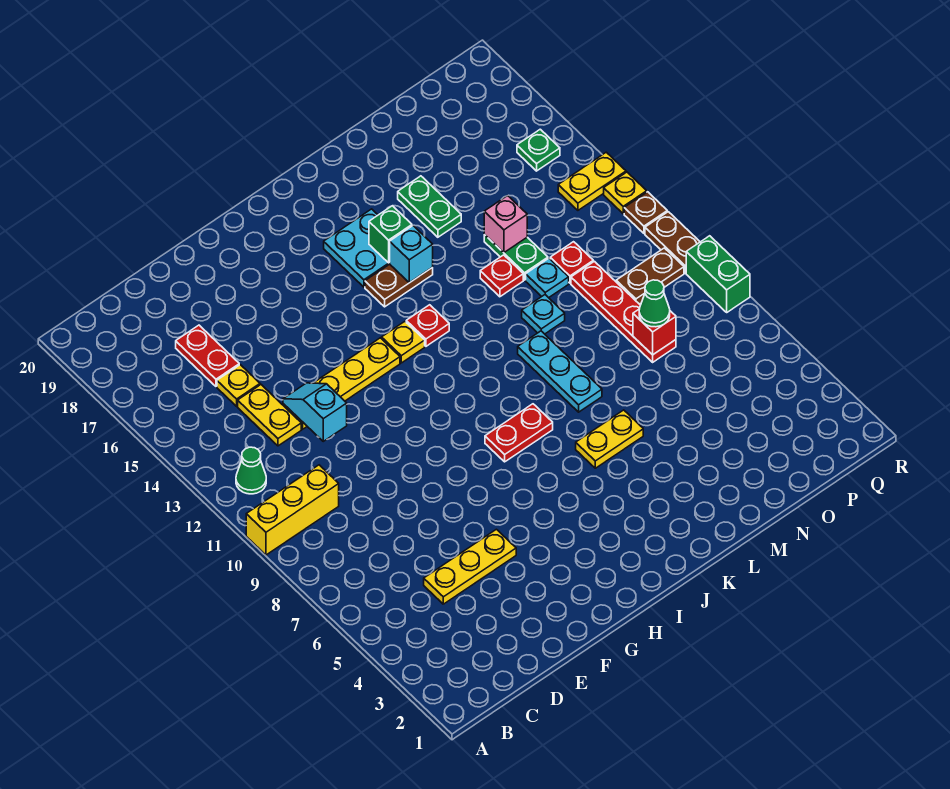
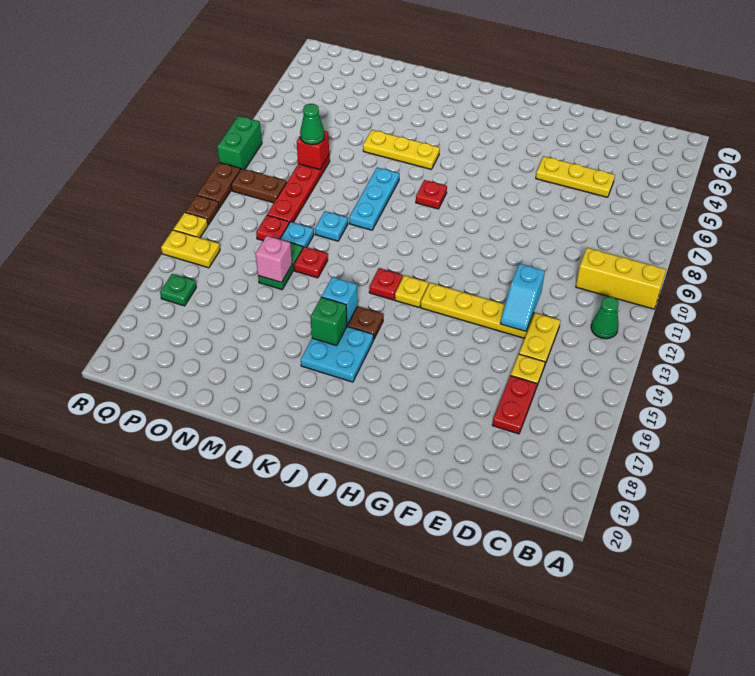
red 1x2 plate [485,404,553,462] -> red 1x1 plate [416,180,447,209]
yellow 1x2 plate [576,410,643,468] -> yellow 1x3 plate [363,130,440,169]
green 1x2 plate [398,176,461,237] -> none

